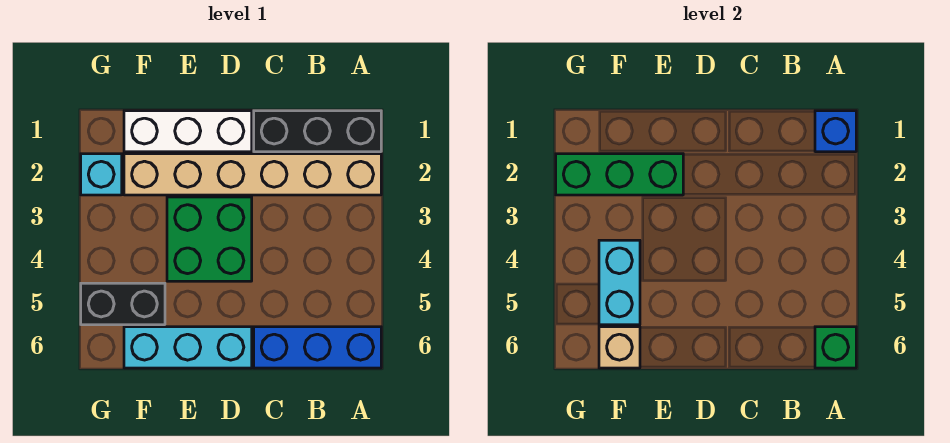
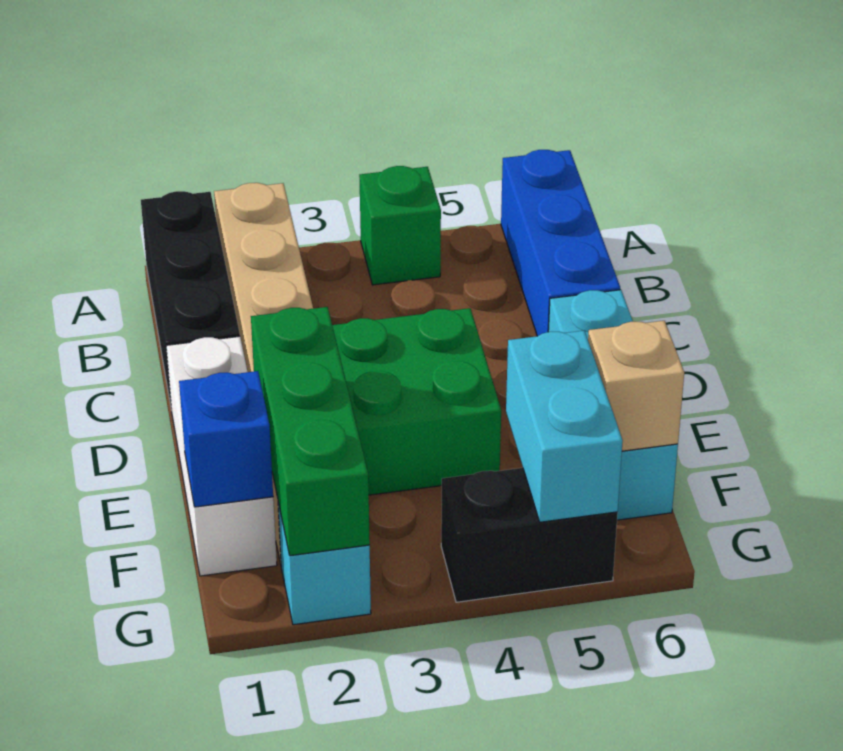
blue 1x1 brick [815,111,856,152] -> blue 1x1 brick moved to [179,371,273,507]
green 1x1 brick [815,327,856,368] -> green 1x1 brick moved to [359,166,441,285]
cyan 1x2 brick [599,240,640,325] -> cyan 1x2 brick turned to [506,331,623,522]
black 1x2 brick [81,283,165,325] -> black 1x2 brick turned to [441,468,618,602]

